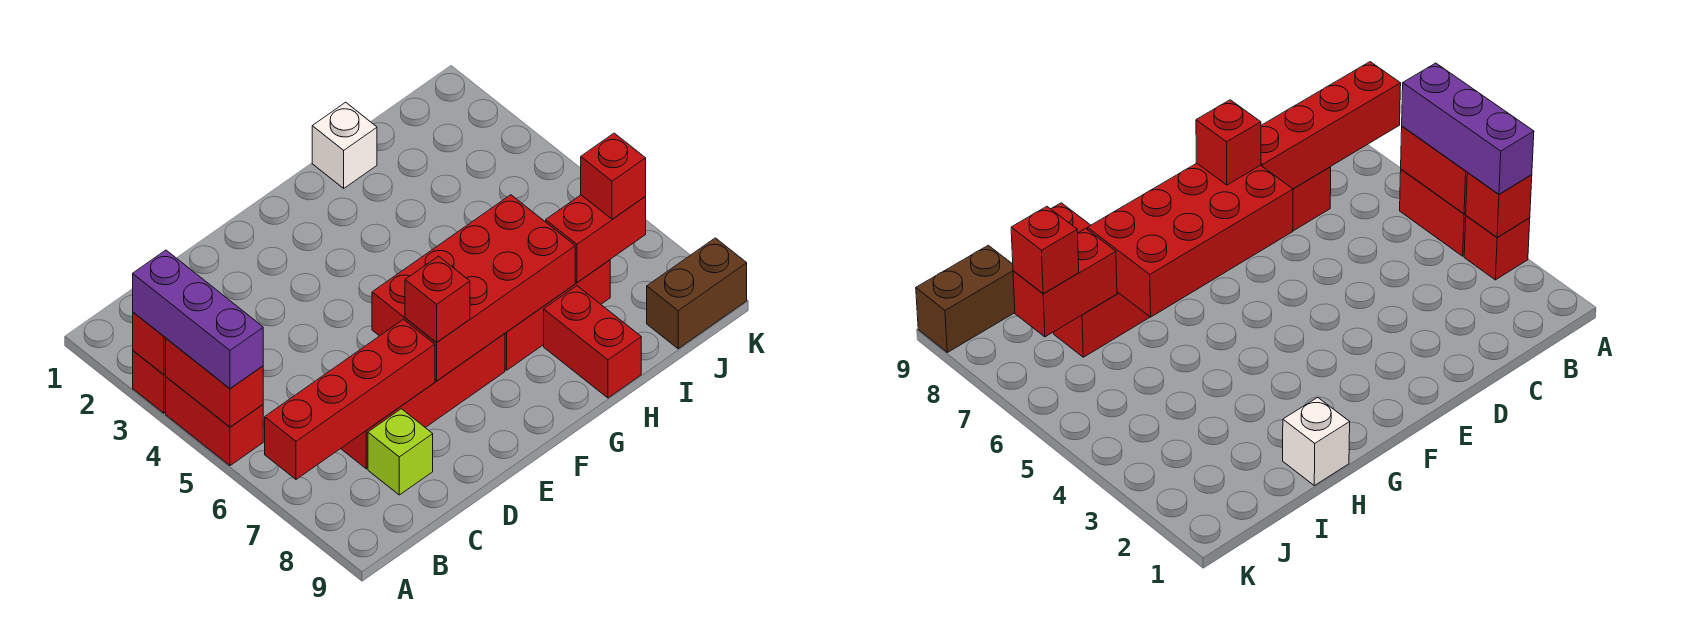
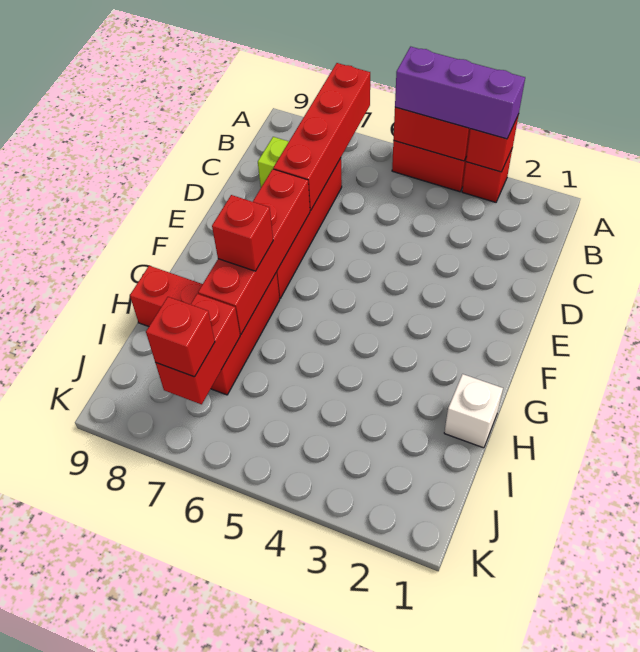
red 2x4 brick [372,195,575,381] -> red 1x4 brick [198,169,310,334]
red 1x1 brick [405,256,470,342] -> red 1x1 brick moved to [212,195,273,271]
brown 1x2 brick [647,238,747,349] -> none

